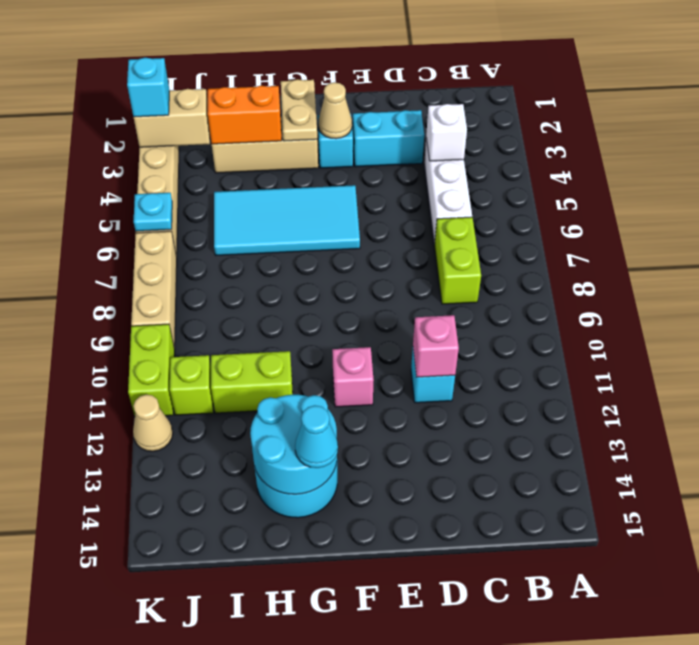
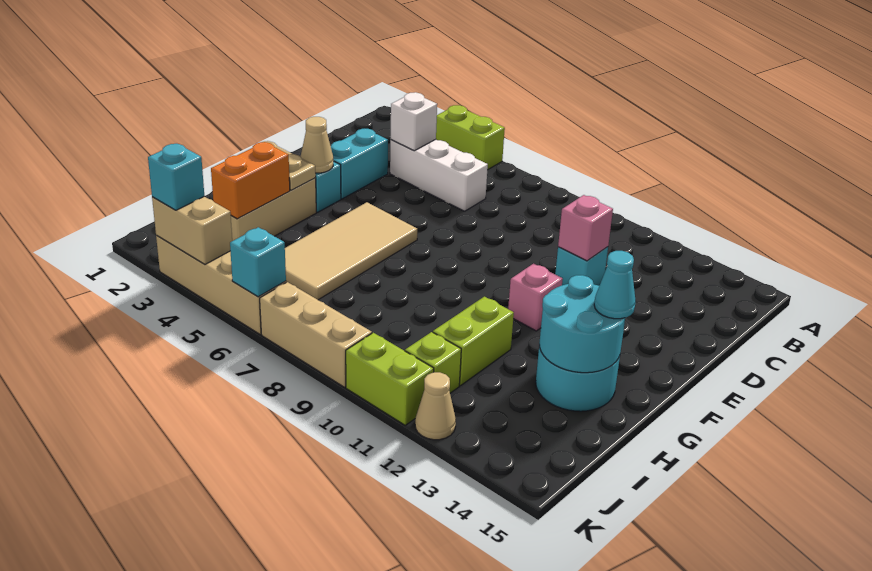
lime 1x2 brick [435,217,481,304] -> lime 1x2 brick moved to [436,105,505,170]
cyan 2x4 tile [214,185,360,255] -> tan 2x4 tile [285,202,417,300]
tan 1x2 brick [134,89,210,147] -> tan 1x2 brick turned to [152,197,232,264]
cyan 1x1 plate [134,193,172,231] -> cyan 1x1 brick [230,227,286,297]

